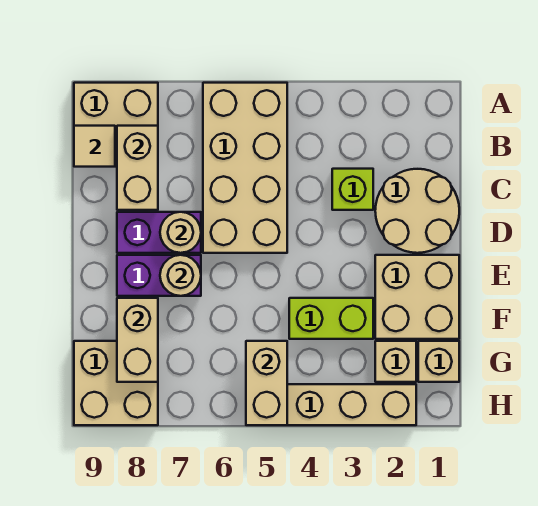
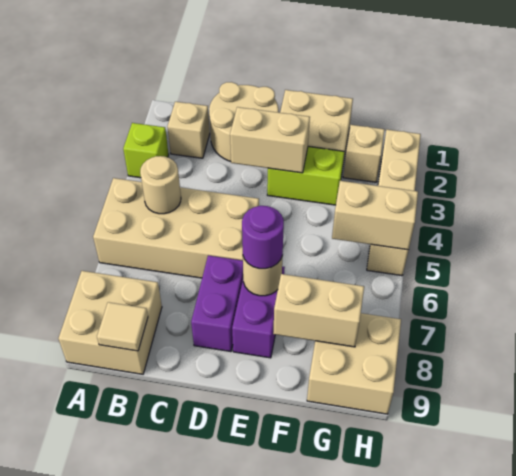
tan 1x2 brick [117,126,158,210] -> tan 1x2 brick moved to [230,107,310,173]
lime 1x1 brick [332,169,373,210] -> lime 1x1 brick moved to [123,123,169,178]
tan 1x1 round brick [160,212,201,253] -> tan 1x1 round brick moved to [140,156,181,214]
none -> purple 1x1 round brick [242,206,284,269]
lime 1x2 brick [289,298,373,339] -> lime 1x2 brick turned to [267,147,344,205]
tan 1x1 brick [418,341,459,382] -> tan 1x1 brick moved to [167,102,210,158]

